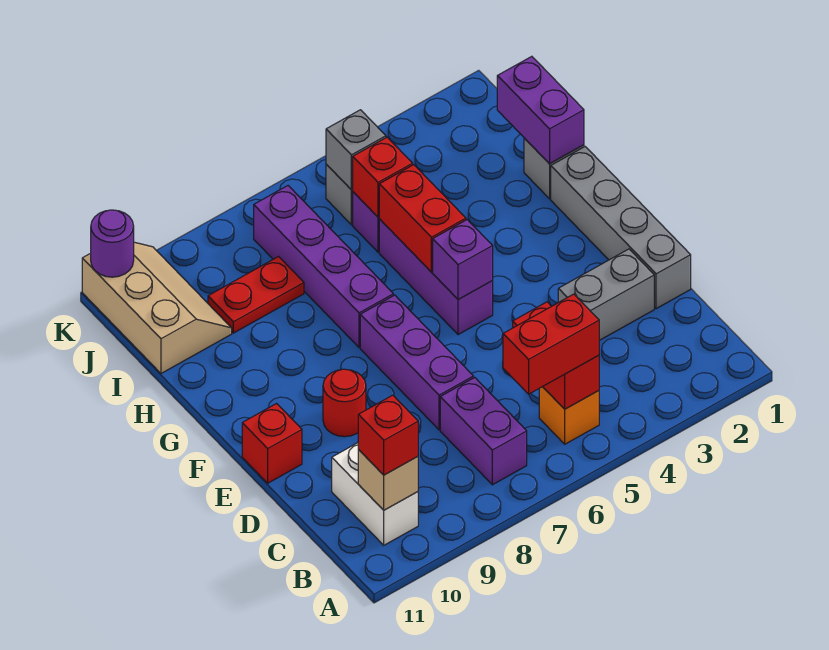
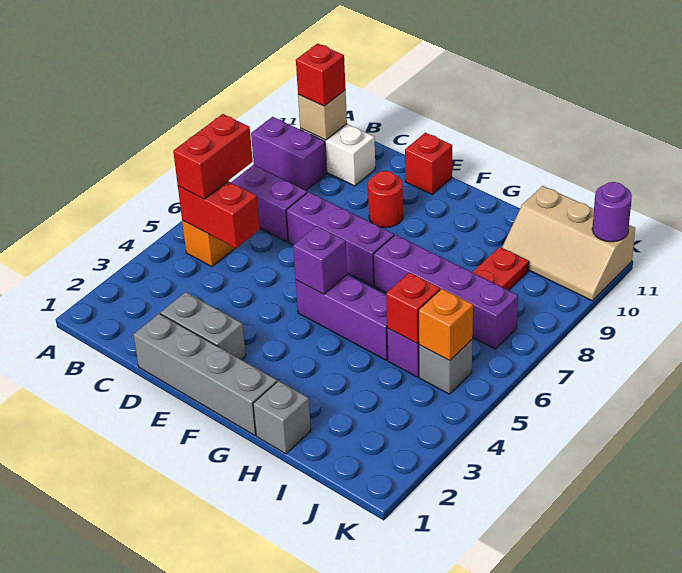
grey 1x2 brick [558,249,654,340] -> grey 1x2 brick turned to [161,292,246,360]
red 1x2 brick [379,165,466,272] -> none
purple 1x2 brick [497,56,584,164] -> purple 1x2 brick moved to [251,117,327,190]
grey 1x1 brick [326,110,386,190] -> orange 1x1 brick [419,289,473,361]

